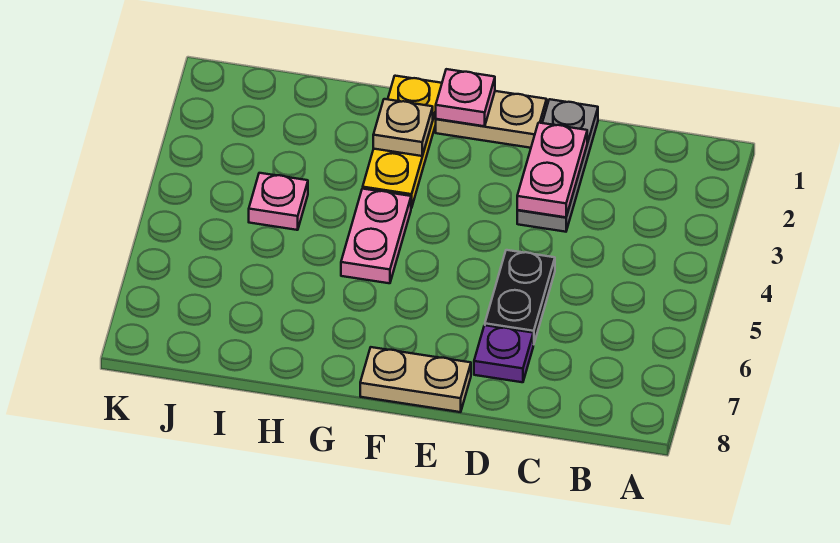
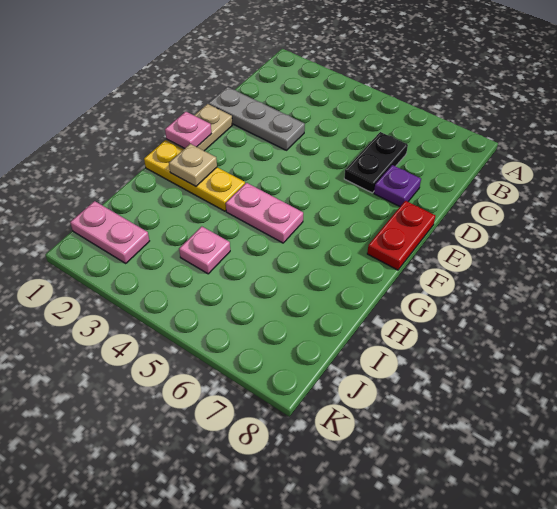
pink 1x2 plate [517,123,587,217] -> pink 1x2 plate moved to [70,201,149,263]
black 1x2 plate [485,250,555,345] -> black 1x2 plate turned to [344,132,408,193]
tan 1x2 plate [360,347,471,412] -> red 1x2 plate [367,201,435,270]

